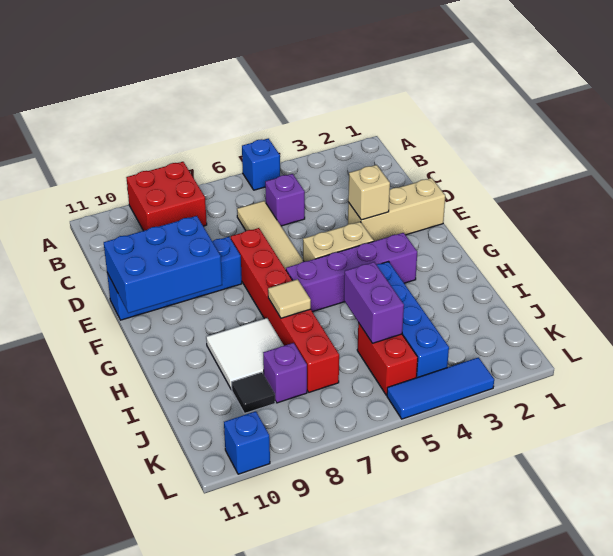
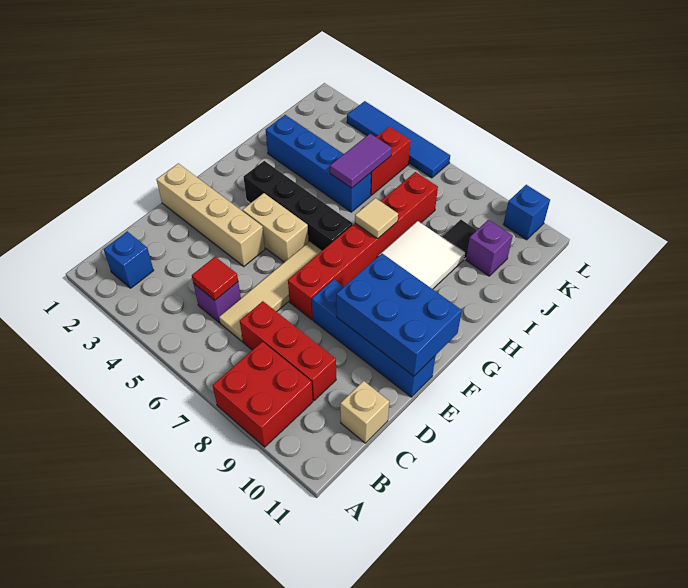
blue 1x1 brick [242,138,280,190] -> blue 1x1 brick moved to [104,232,154,288]
none -> red 1x1 tile [192,257,238,300]
none -> red 1x3 brick [240,301,336,401]
tan 1x3 brick [348,178,445,241] -> tan 1x4 brick [156,163,265,266]
tan 1x1 brick [348,165,390,220] -> tan 1x1 brick moved to [340,381,389,443]
purple 1x4 brick [286,233,417,312] -> black 1x4 brick [244,161,353,251]
blue 1x4 brick [377,262,449,378] -> blue 1x4 brick turned to [266,115,371,212]
purple 1x2 brick [344,262,404,343] -> purple 1x2 tile [330,134,392,188]
purple 1x1 brick [263,343,307,403] -> purple 1x1 brick moved to [466,220,513,276]
blue 1x3 tile [387,358,494,419] -> blue 1x4 tile [347,101,450,178]

